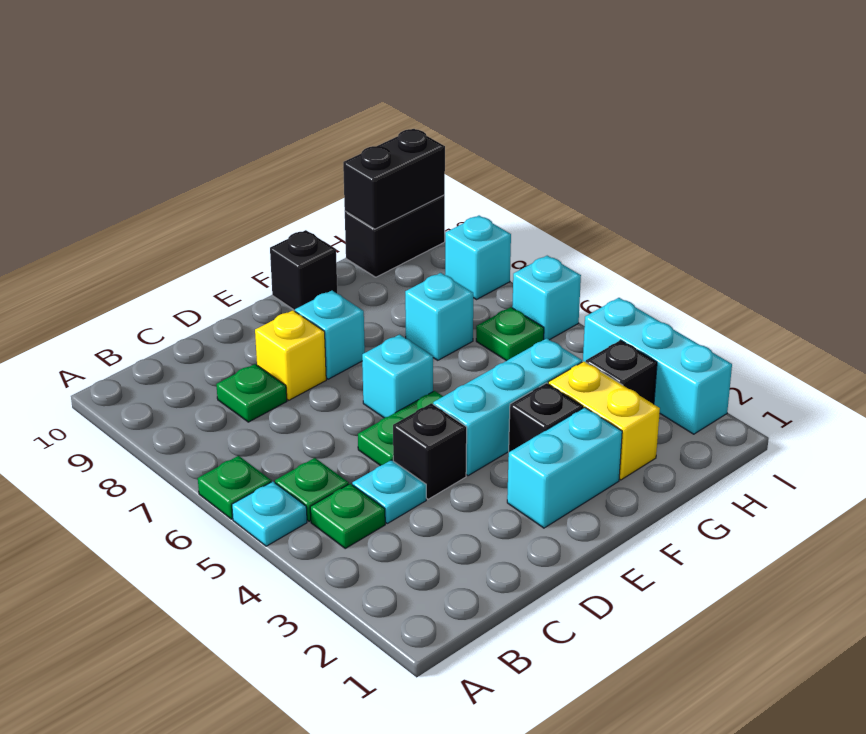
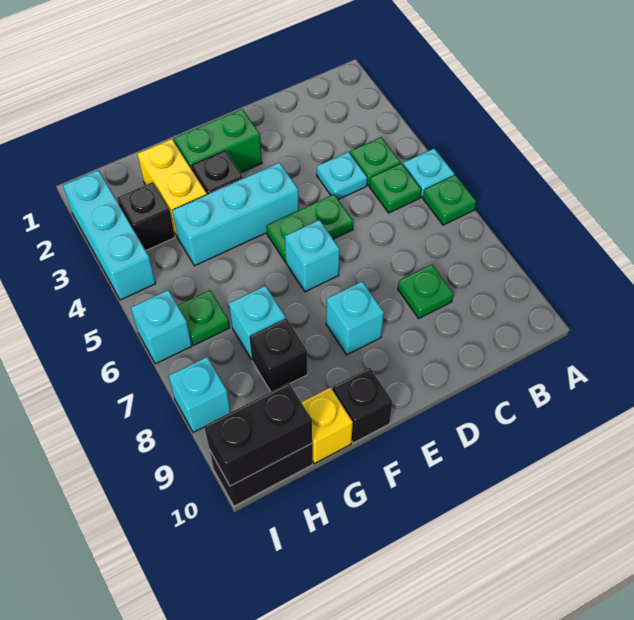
black 1x1 brick [393,403,467,499] -> black 1x1 brick moved to [249,318,308,392]
yellow 1x1 brick [255,310,326,400] -> yellow 1x1 brick moved to [301,387,353,464]
cyan 1x2 brick [507,407,622,528] -> green 1x2 brick [174,109,262,173]

